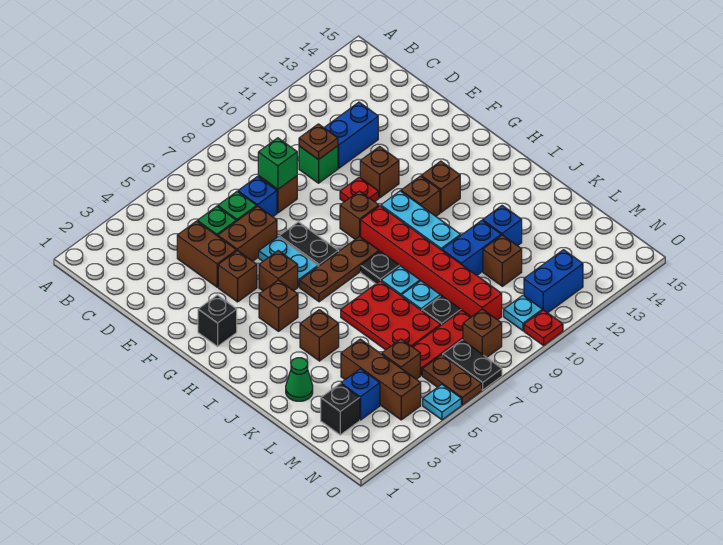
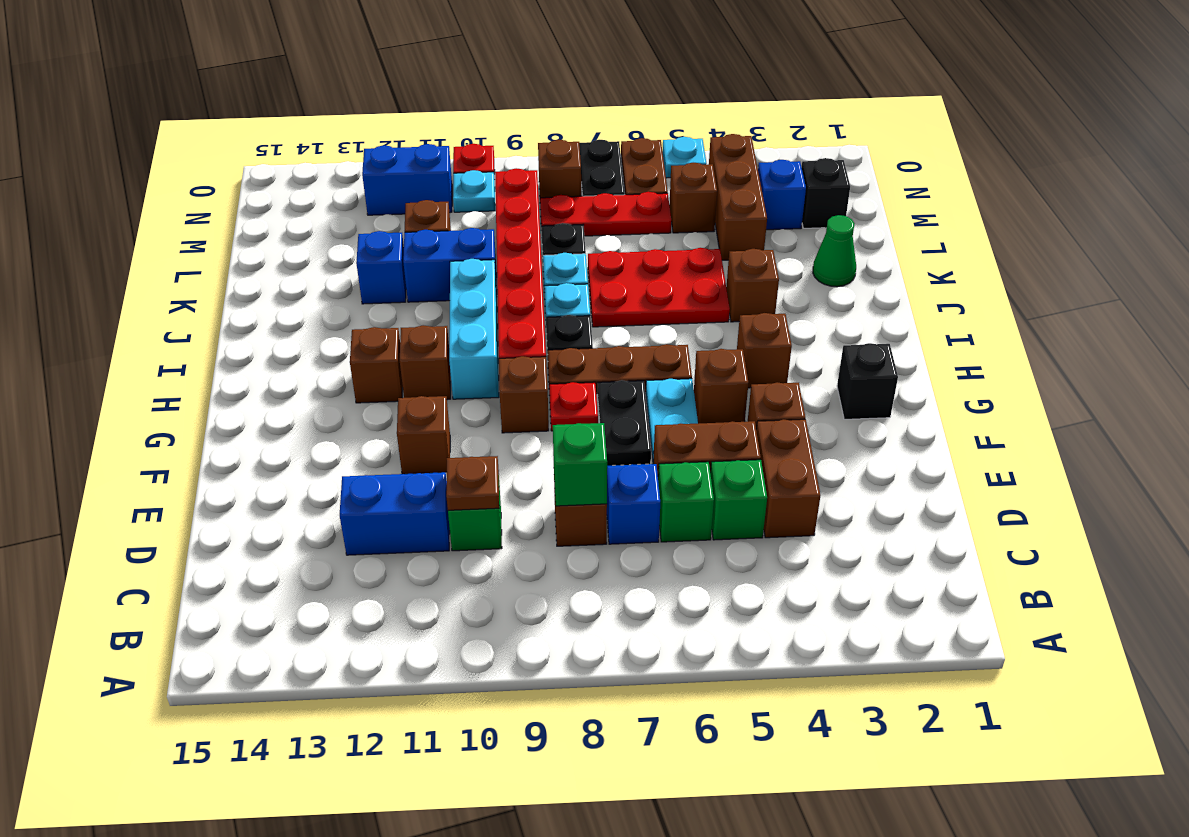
red 1x1 plate [340,177,379,202] -> red 1x1 plate moved to [549,382,598,431]
red 2x3 plate [341,281,441,350] -> red 2x3 plate turned to [588,248,730,327]

